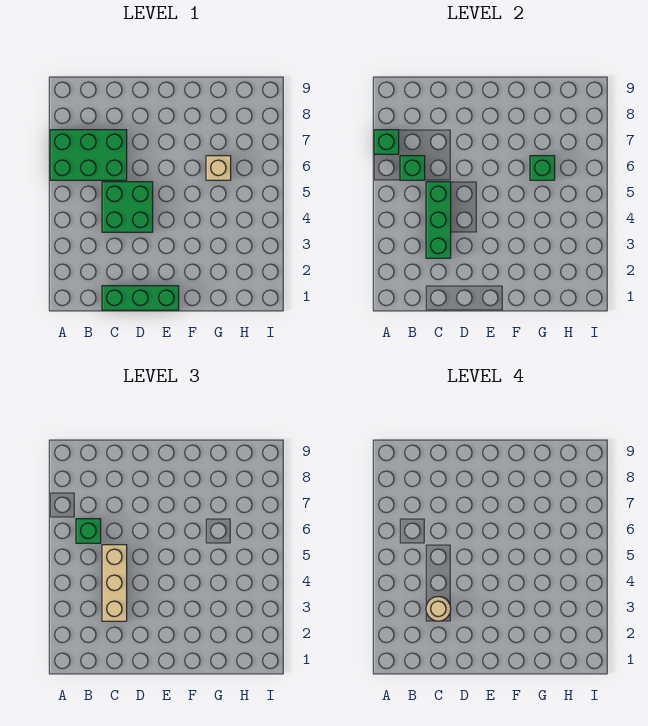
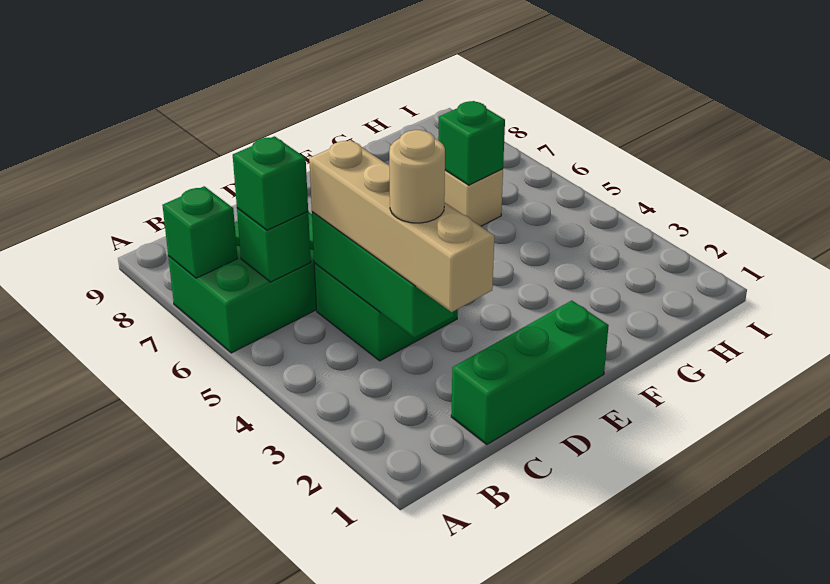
tan 1x3 brick [102,545,127,621] -> tan 1x4 brick [309,140,494,312]

